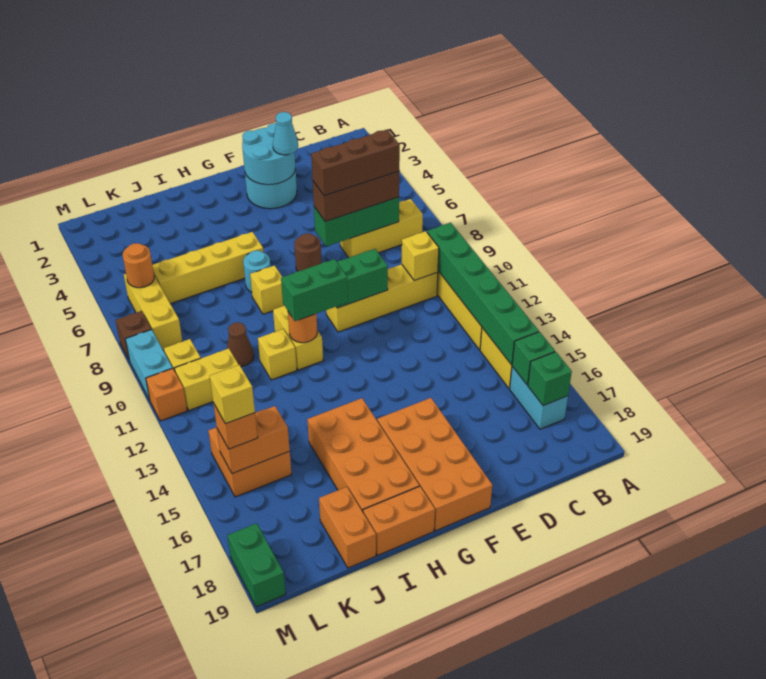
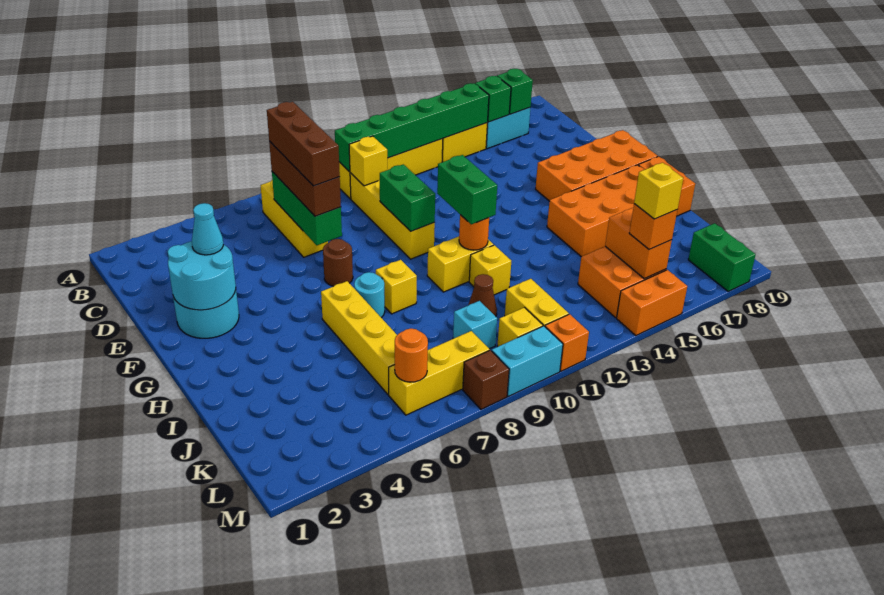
orange 1x2 brick [319,487,376,568] -> orange 1x2 brick moved to [617,270,687,336]
none -> cyan 1x1 brick [453,301,497,349]
green 1x2 brick [227,523,286,607] -> green 1x2 brick turned to [688,223,756,291]

